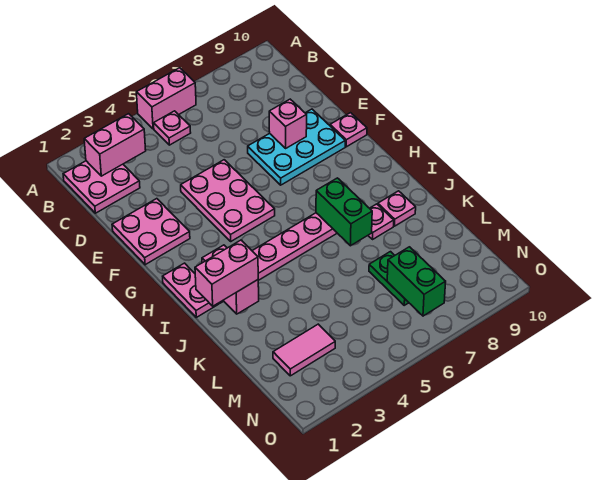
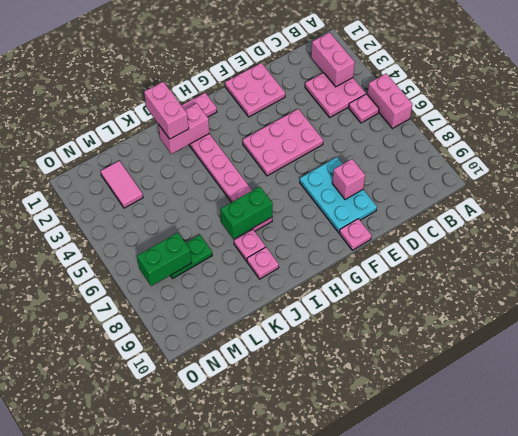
pink 2x2 plate [63,161,140,213] -> pink 2x2 plate moved to [305,73,366,117]

